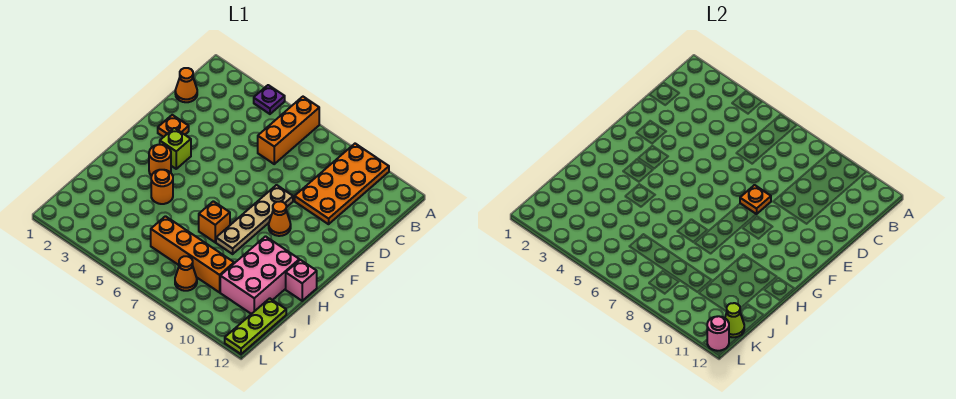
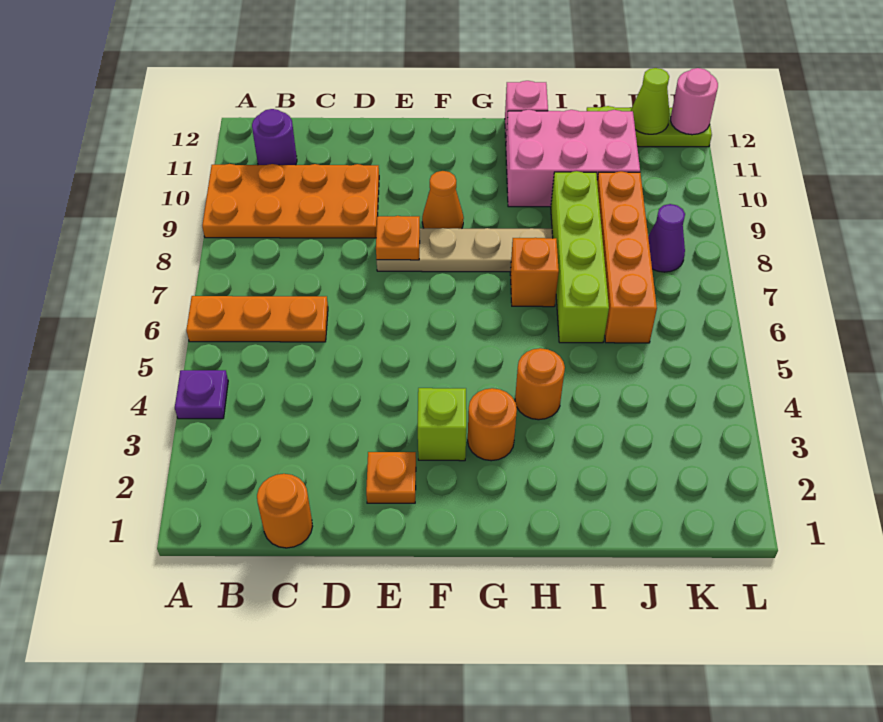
orange 1x3 brick [258,97,319,164] -> orange 1x3 plate [186,296,328,342]
none -> purple 1x1 round brick [252,109,297,165]
orange 1x1 cone [175,68,197,102] -> orange 1x1 round brick [257,474,313,548]
none -> lime 1x4 brick [551,171,609,343]
orange 1x1 cone [175,256,197,291] -> purple 1x1 cone [648,204,685,272]

